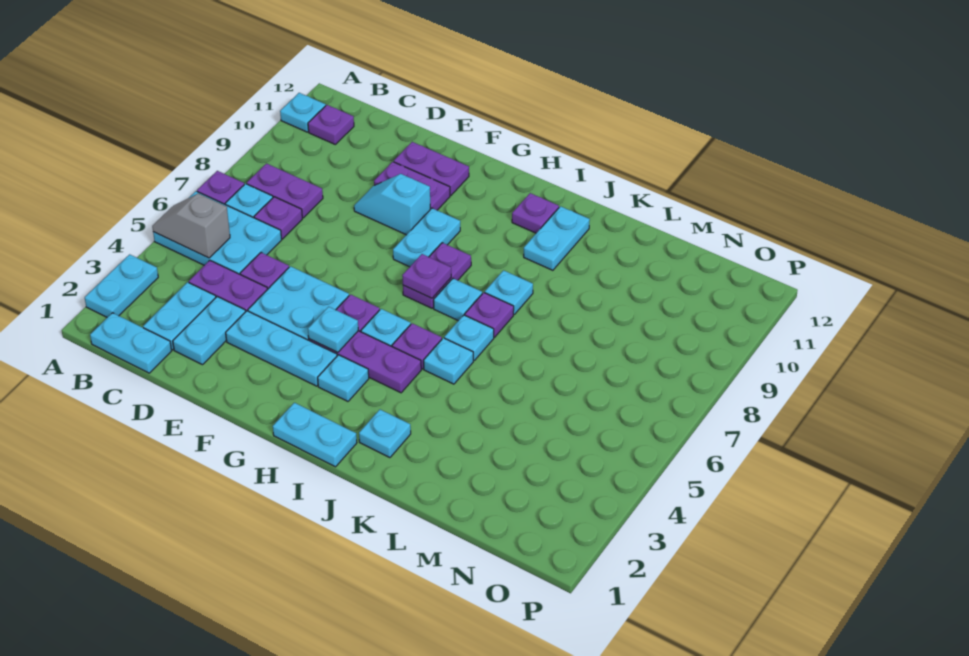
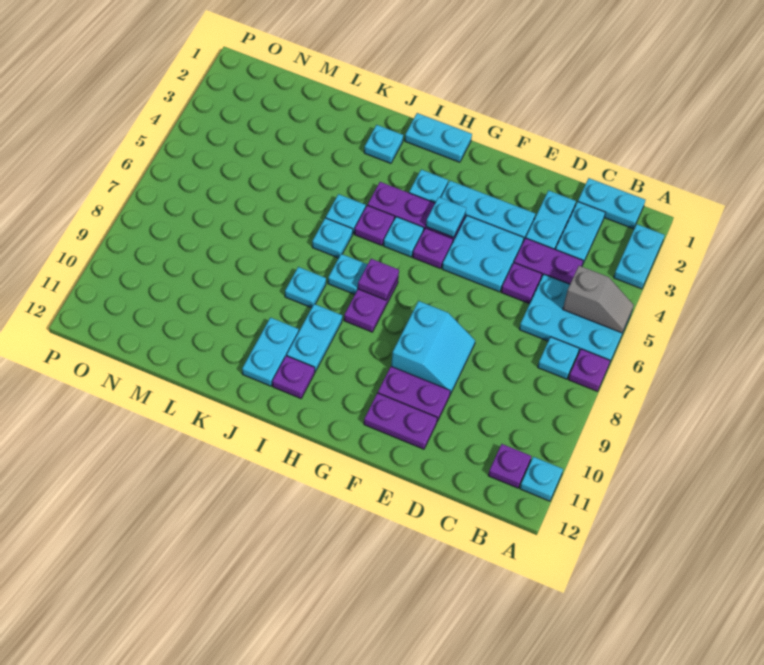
purple 1x2 plate [247,164,323,218] -> none
purple 1x1 plate [254,197,302,239] -> none
cyan 1x2 slope [354,174,430,235] -> cyan 2x2 slope [391,301,475,394]
cyan 1x2 plate [393,208,460,267] -> cyan 1x2 plate moved to [287,304,342,372]
purple 1x1 plate [465,293,514,337] -> none

